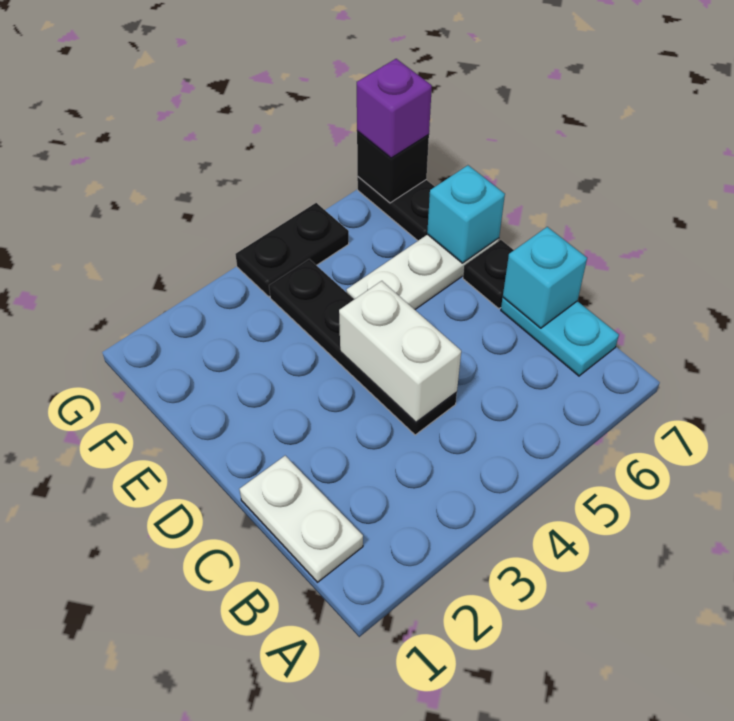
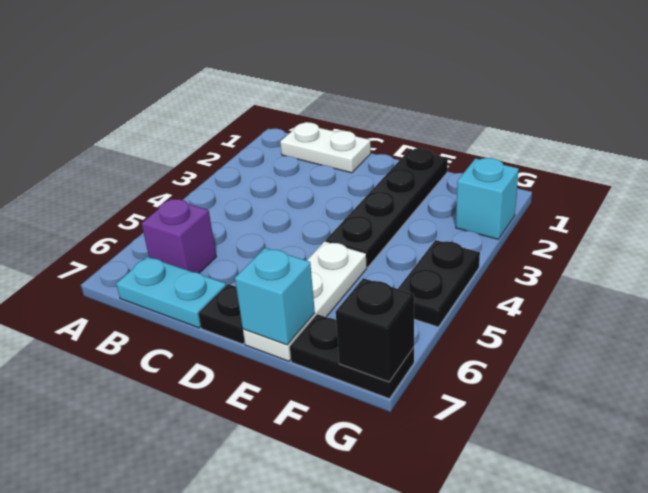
black 1x4 plate [269,259,457,435] -> black 1x4 plate turned to [326,148,448,267]
white 1x2 brick [339,281,461,422] -> none
cyan 1x1 brick [503,227,587,328] -> cyan 1x1 brick moved to [456,158,519,239]
purple 1x1 brick [357,59,432,158] -> purple 1x1 brick moved to [142,199,216,273]

